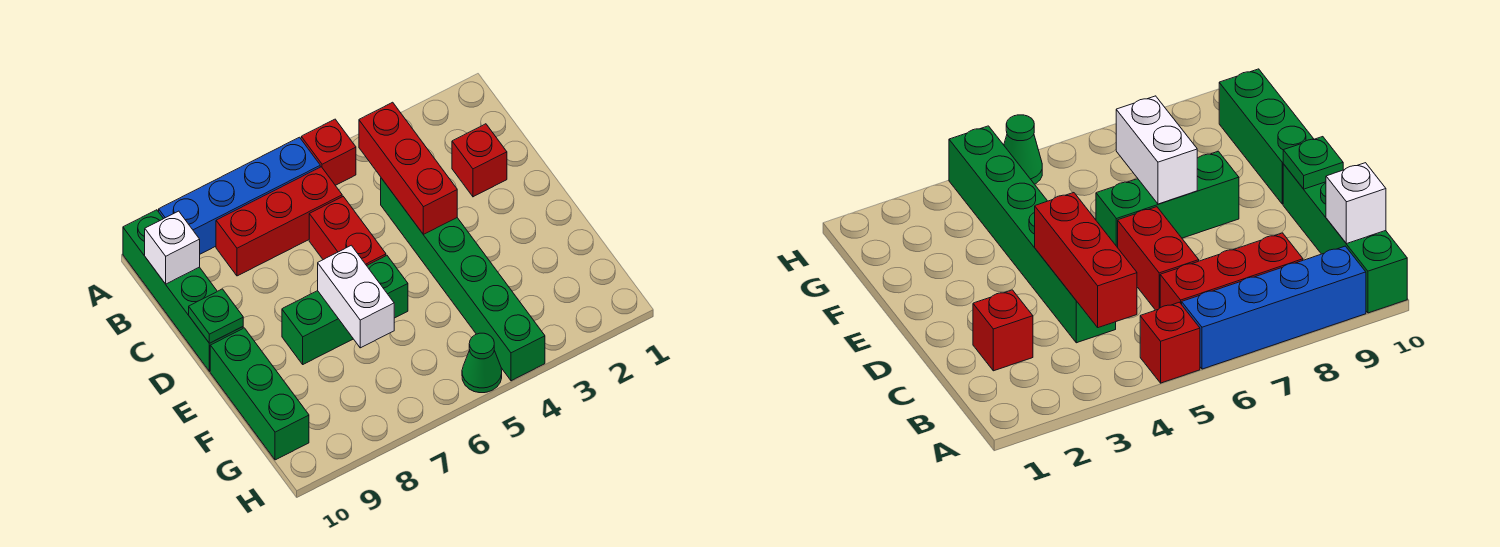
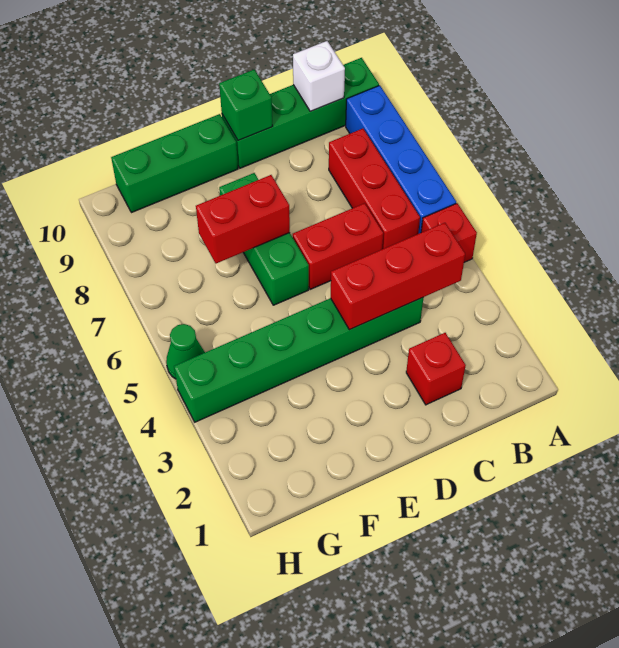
green 1x1 plate [189,289,243,343] -> green 1x1 brick [219,70,272,140]
white 1x2 brick [318,245,394,348] -> red 1x2 brick [196,175,290,263]

